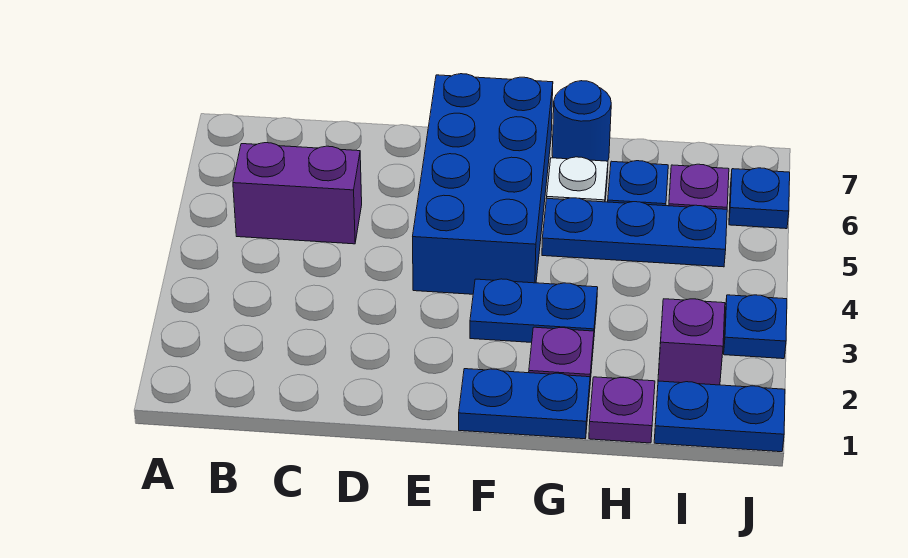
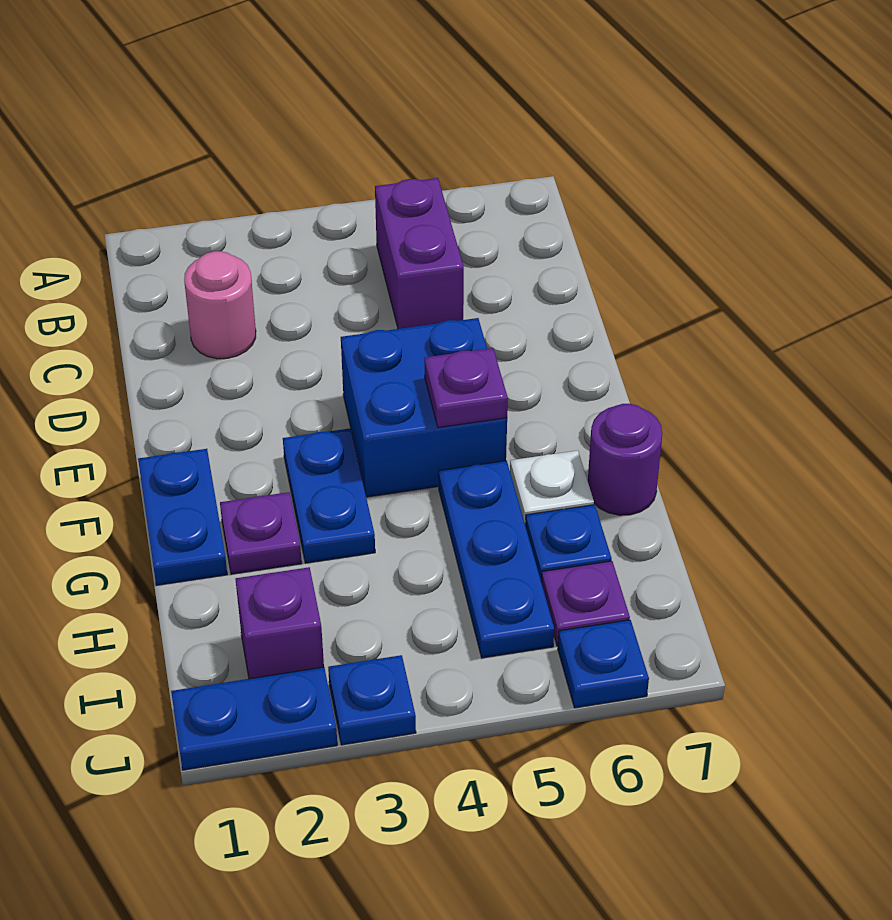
none -> pink 1x1 round brick [184,251,256,359]
blue 2x4 brick [413,74,553,294] -> blue 2x2 brick [341,318,507,497]
blue 1x1 round brick [552,81,611,161] -> purple 1x1 round brick [588,404,662,515]
purple 1x1 plate [589,377,655,443] -> purple 1x1 plate moved to [424,348,508,428]
blue 1x2 plate [654,381,785,452] -> blue 1x2 plate turned to [171,667,337,770]

